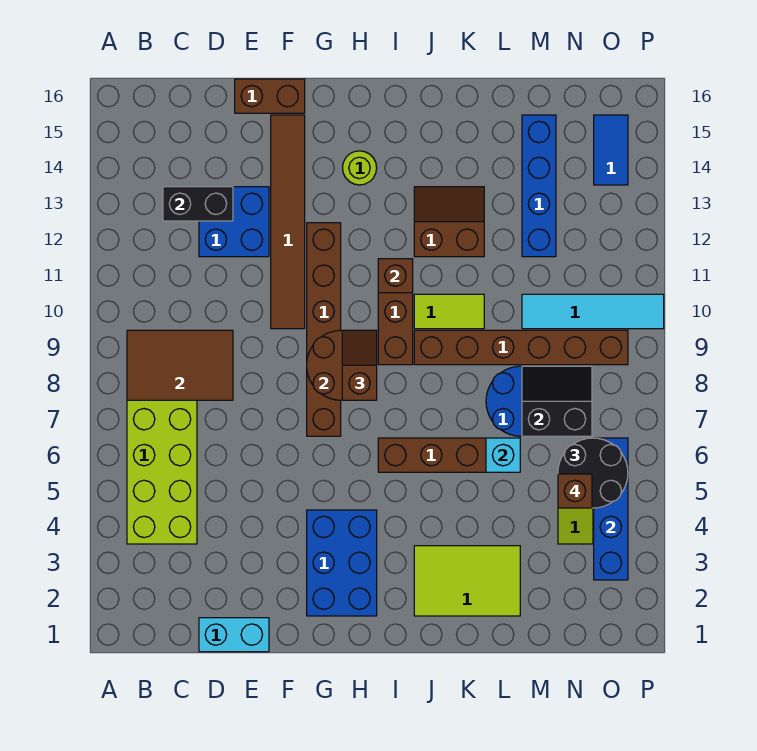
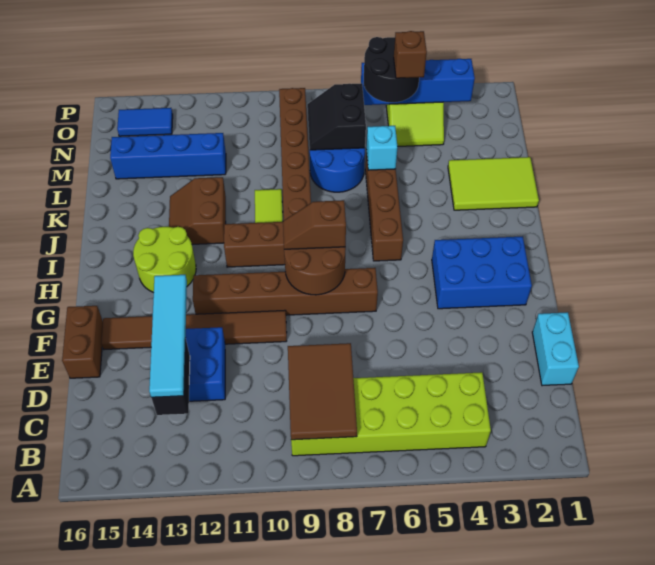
lime 1x1 round brick [343,151,377,185] -> lime 2x2 round brick [133,227,196,293]
brown 1x1 brick [378,259,413,293] -> none
lime 2x3 tile [414,546,520,616] -> lime 2x3 tile turned to [448,157,539,210]
cyan 1x4 tile [522,294,664,329] -> cyan 1x4 tile moved to [149,275,187,398]

